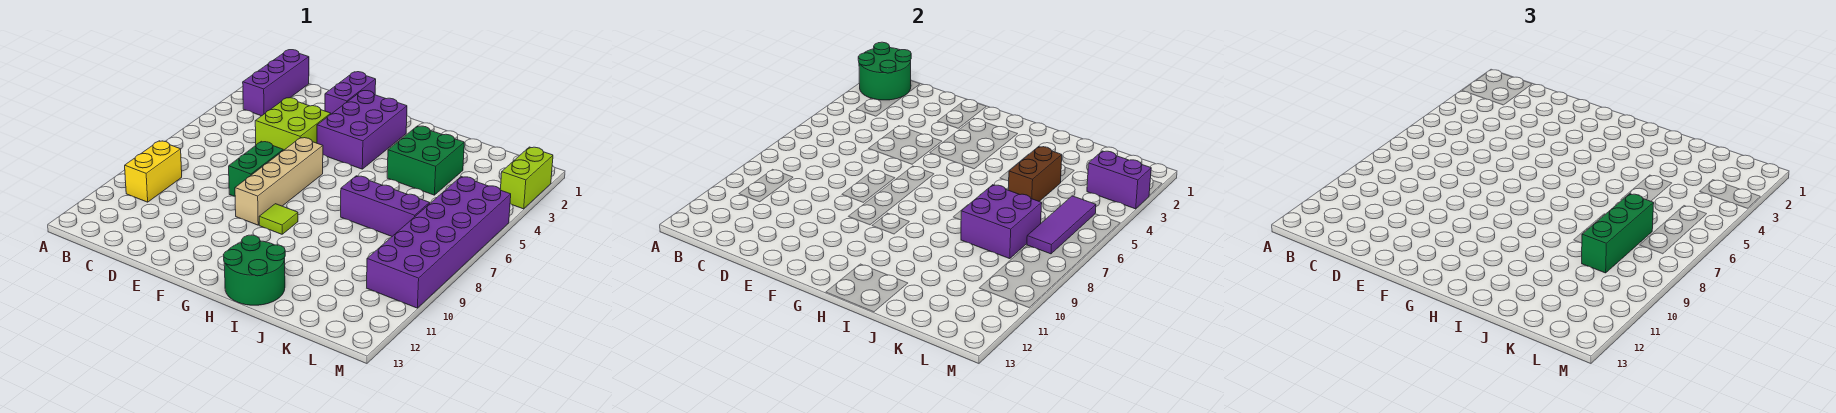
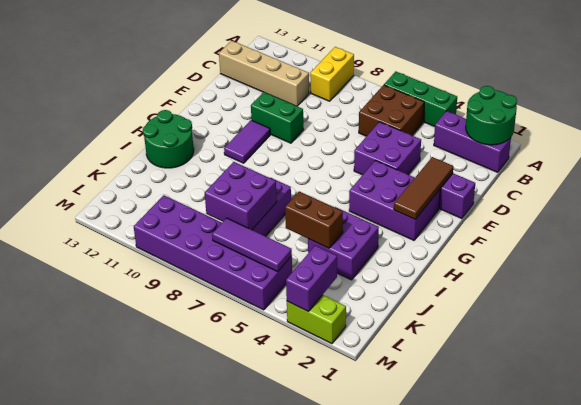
none -> brown 2x2 brick [359,85,424,136]
yellow 1x2 brick [125,141,182,202] -> yellow 1x2 brick turned to [310,47,354,101]
lime 2x2 brick [255,98,331,151] -> purple 2x2 brick [354,122,421,175]
none -> brown 1x3 tile [394,157,453,219]
green 1x2 brick [229,141,283,196] -> green 1x2 brick moved to [251,92,304,143]
tan 1x4 brick [235,138,323,225] -> tan 1x4 brick moved to [219,41,309,106]
none -> purple 1x2 tile [224,120,270,163]
lime 1x1 tile [259,204,298,234] -> none
green 2x2 brick [387,126,464,195] -> purple 2x2 brick [308,207,379,280]
green 1x3 brick [1582,194,1654,273] -> green 1x3 brick moved to [384,71,457,127]

